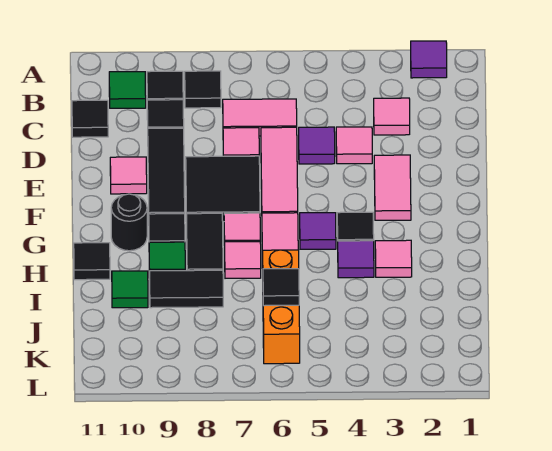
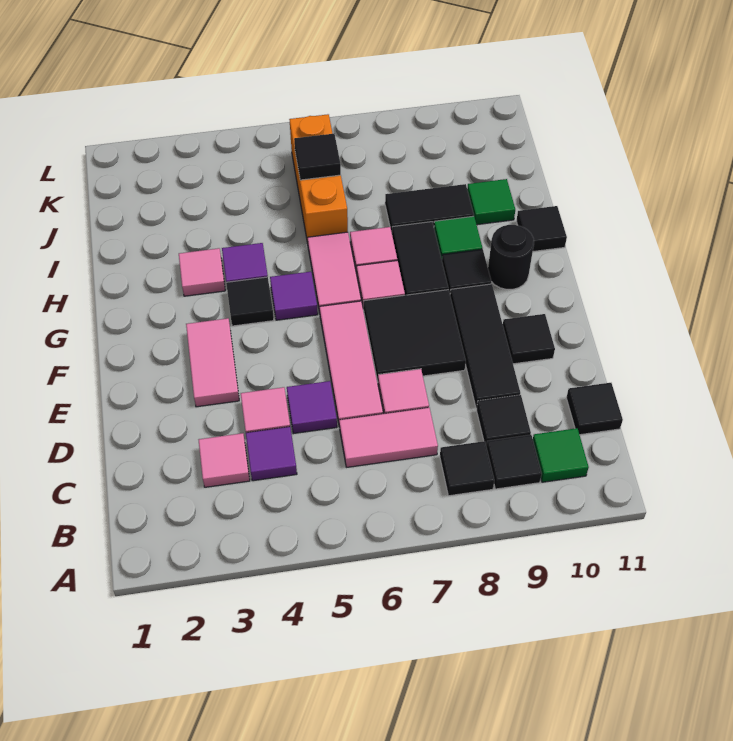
purple 1x1 tile [411,41,447,78] -> purple 1x1 tile moved to [246,427,297,481]
pink 1x1 tile [110,157,147,194] -> black 1x1 tile [503,314,555,364]

